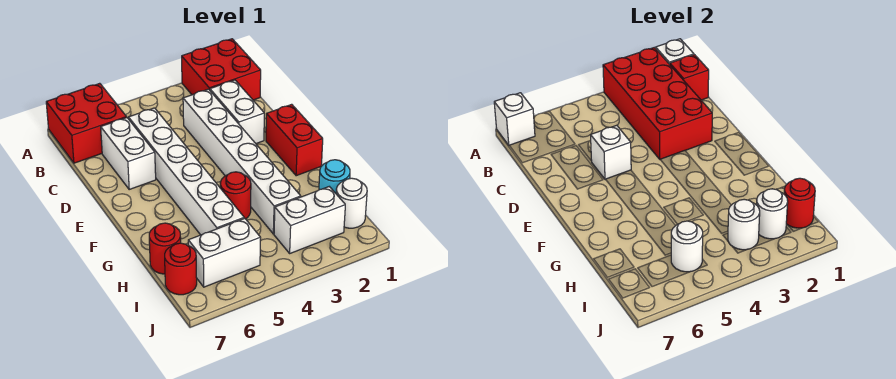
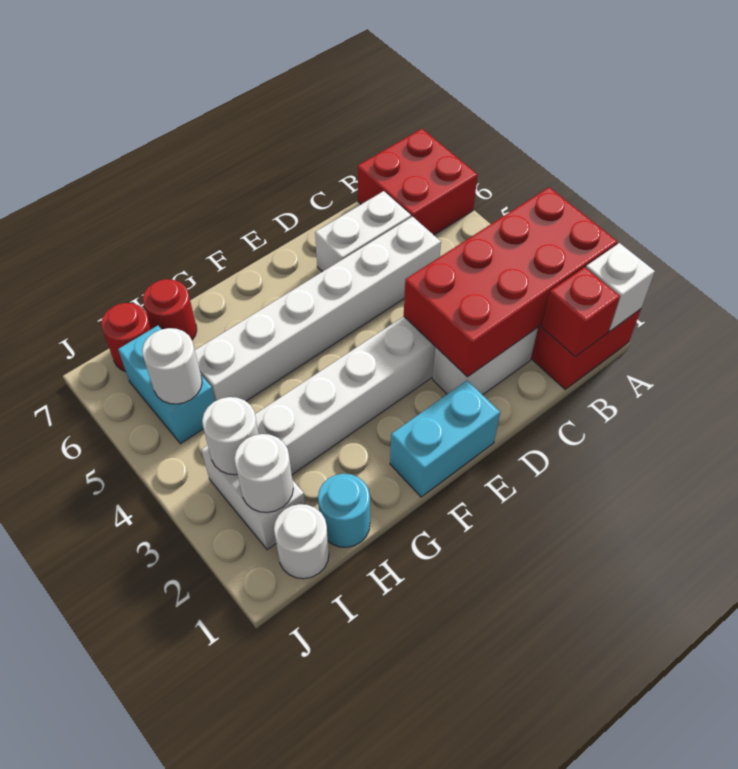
white 1x1 brick [494,93,535,145] -> none
white 1x1 brick [591,125,631,179] -> none
red 1x2 brick [266,104,323,176] -> cyan 1x2 brick [390,381,500,497]
red 1x1 round brick [220,172,251,219] -> none
red 1x1 round brick [784,178,815,228] -> none
white 1x2 brick [188,218,261,287] -> cyan 1x2 brick [118,326,215,444]

